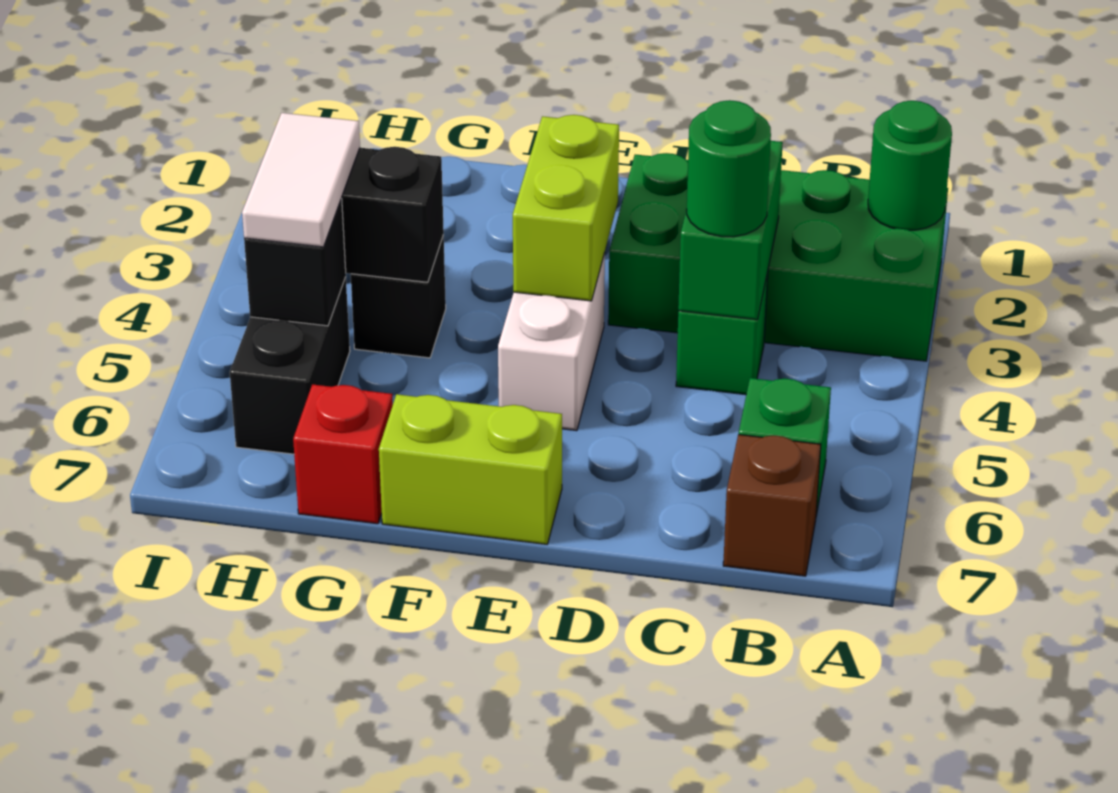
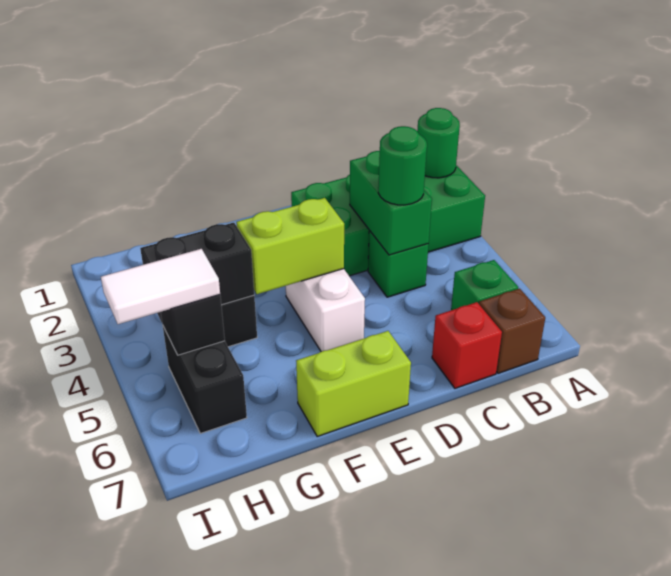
lime 1x2 brick [513,115,619,301] -> lime 1x2 brick turned to [236,198,344,294]
red 1x1 brick [293,384,393,524] -> red 1x1 brick moved to [432,302,502,388]
white 1x2 tile [242,113,360,247] -> white 1x2 tile turned to [101,249,220,324]

